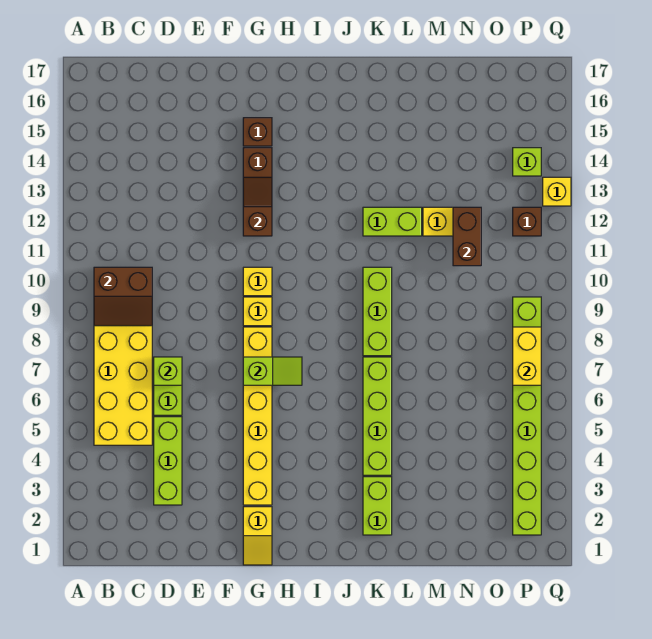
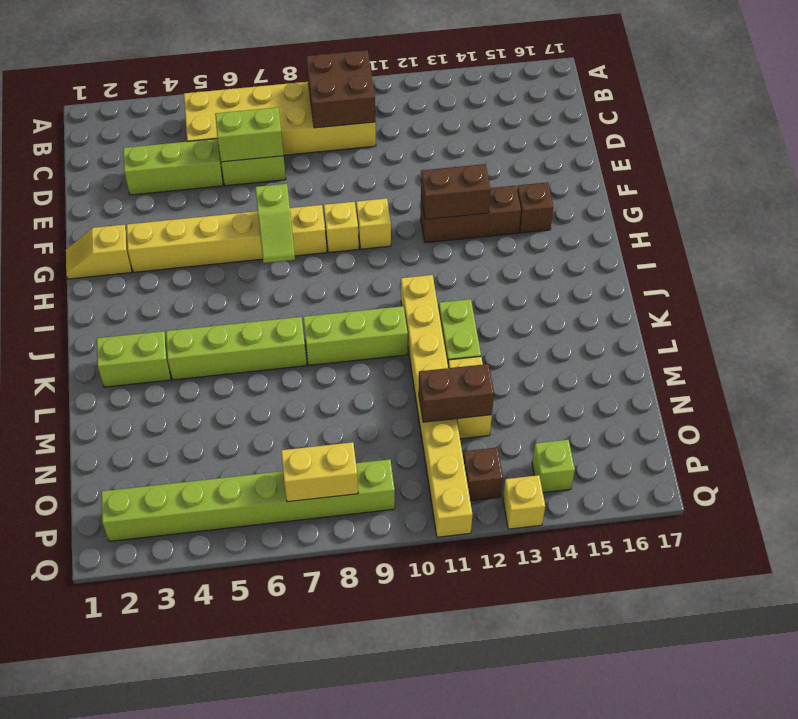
brown 2x2 slope [94,267,152,326] -> brown 2x2 brick [306,50,375,128]
lime 1x1 brick [154,357,182,385] -> lime 1x2 brick [215,107,284,162]
brown 1x2 slope [243,177,272,236] -> brown 1x2 brick [421,164,491,219]
none -> yellow 1x8 brick [401,275,472,537]

